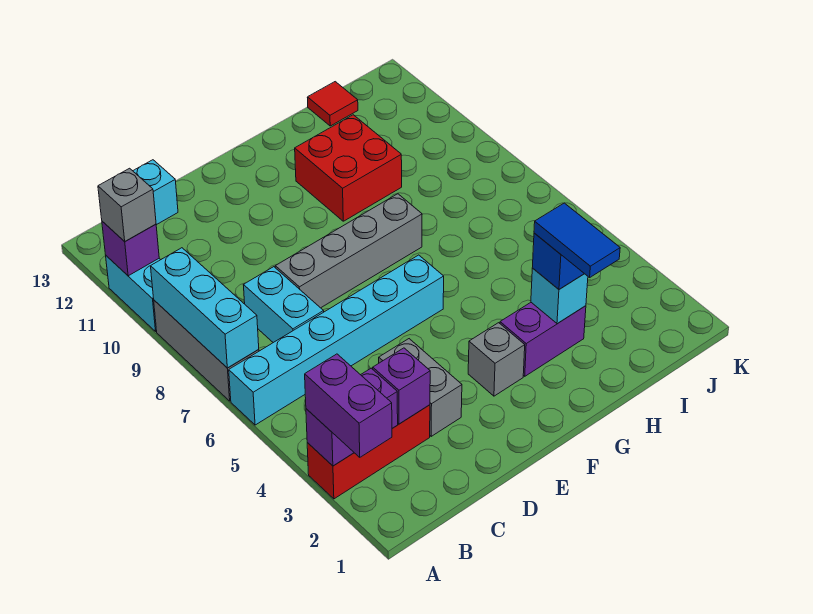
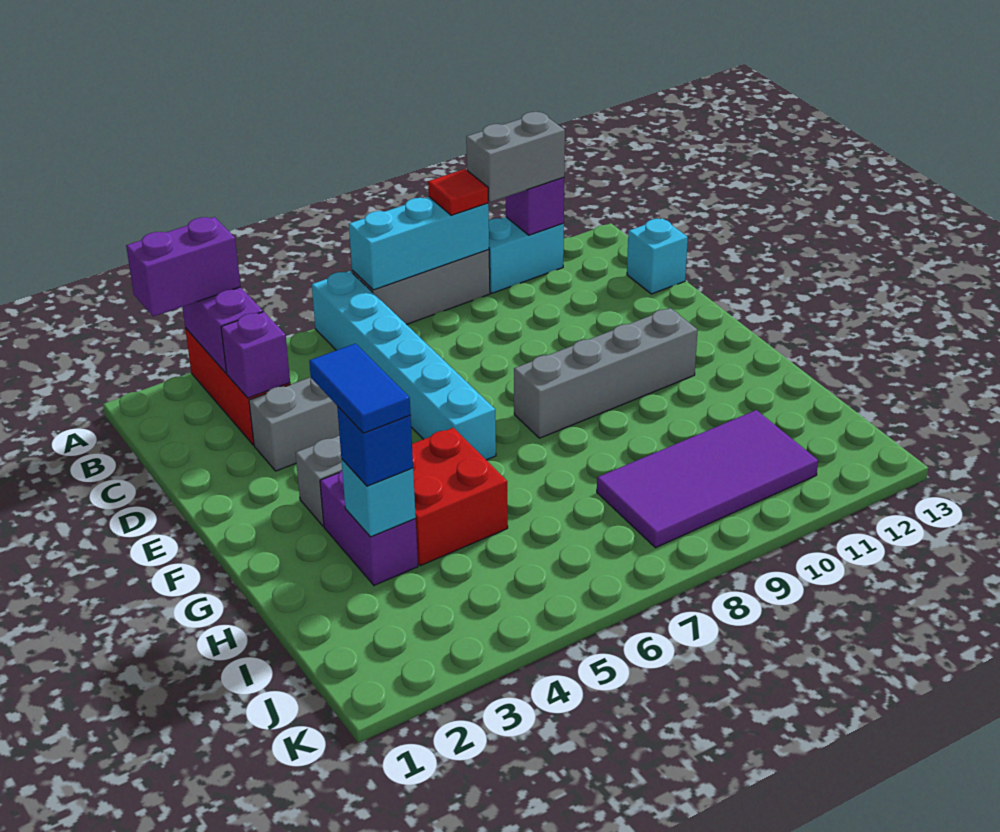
grey 1x1 brick [98,168,156,241] -> grey 1x2 brick [466,112,565,202]
cyan 1x2 brick [244,267,324,343] -> none
grey 1x4 brick [275,194,422,308] -> grey 1x4 brick turned to [514,308,698,438]
red 2x2 brick [295,115,402,221] -> red 2x2 brick moved to [412,428,508,566]
blue 1x2 tile [534,203,620,277] -> blue 1x2 tile turned to [309,344,411,433]
none -> purple 2x4 tile [597,410,818,548]
red 1x1 tile [307,82,358,126] -> red 1x1 tile moved to [428,169,488,215]

